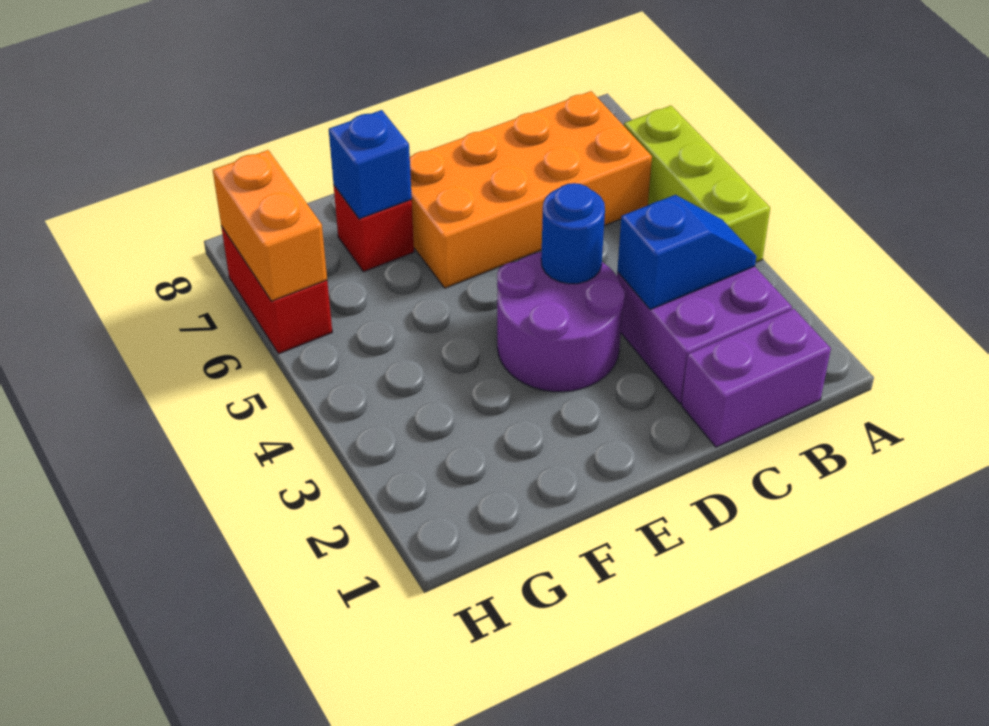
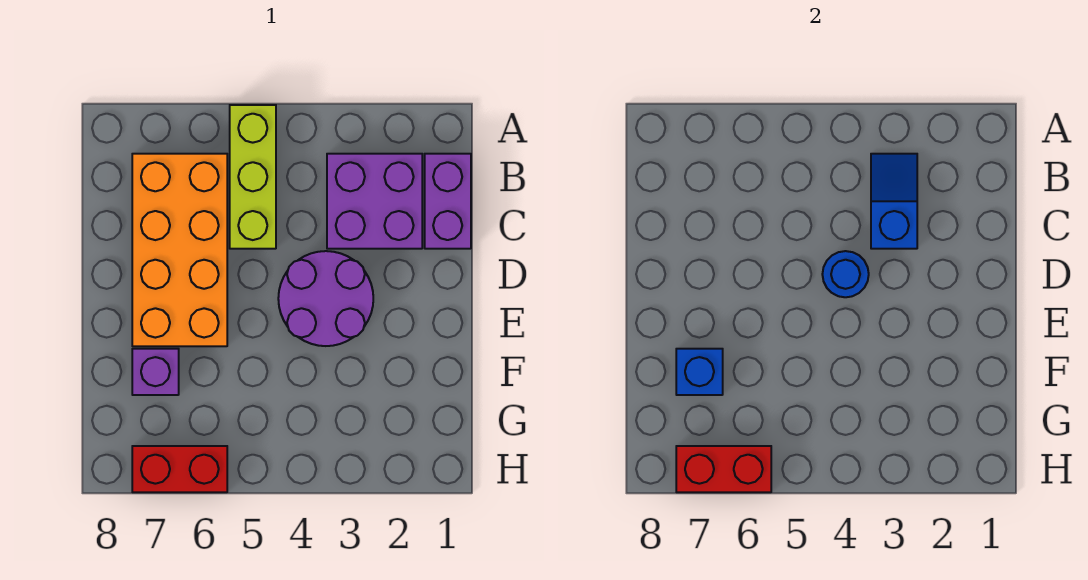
lime 1x3 brick [624,106,770,262] -> lime 1x3 brick turned to [230,105,276,249]
red 1x1 brick [334,186,414,272] -> purple 1x1 brick [132,349,179,395]
orange 1x2 brick [213,150,327,301] -> red 1x2 brick [676,446,771,492]

